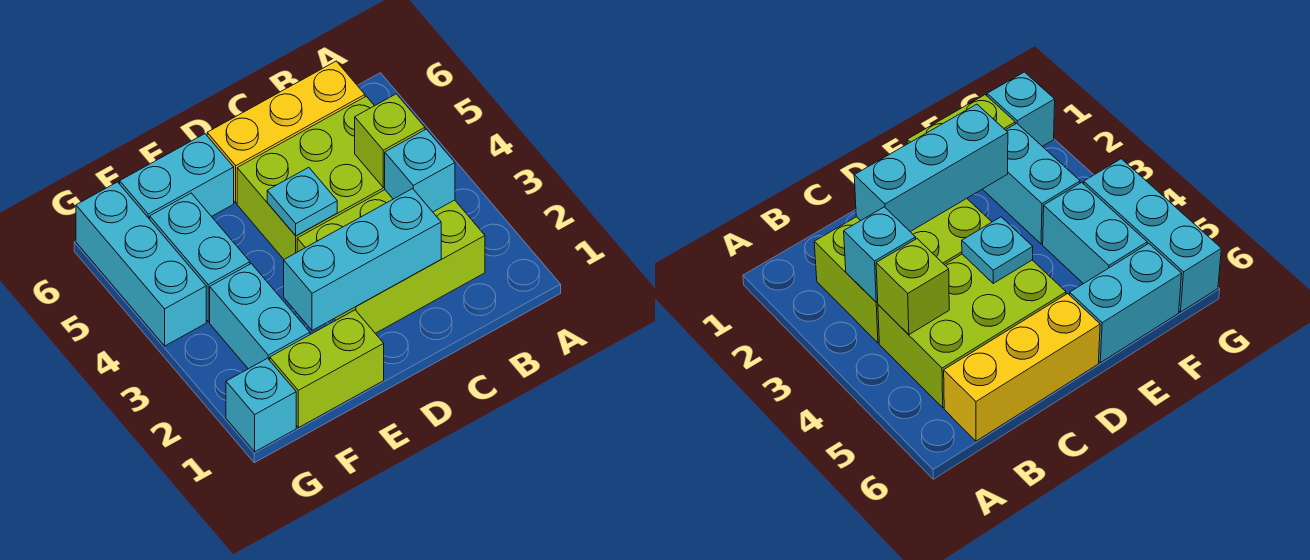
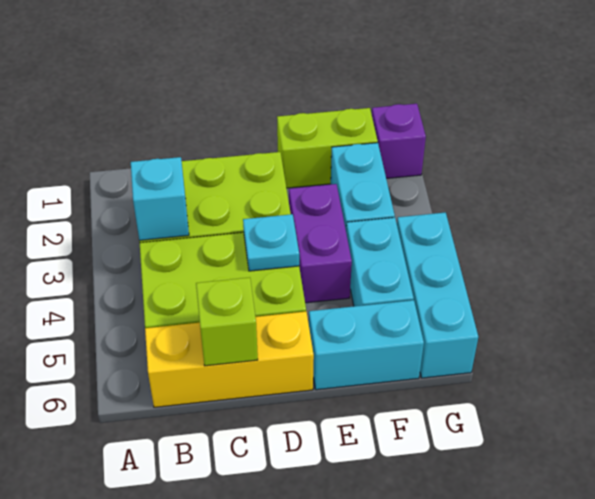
lime 1x1 brick [355,94,425,187] -> lime 1x1 brick moved to [196,277,258,366]
cyan 1x3 brick [284,189,441,331] -> none
none -> purple 1x2 brick [289,184,352,303]
cyan 1x1 brick [226,358,296,452] -> purple 1x1 brick [372,104,426,179]

